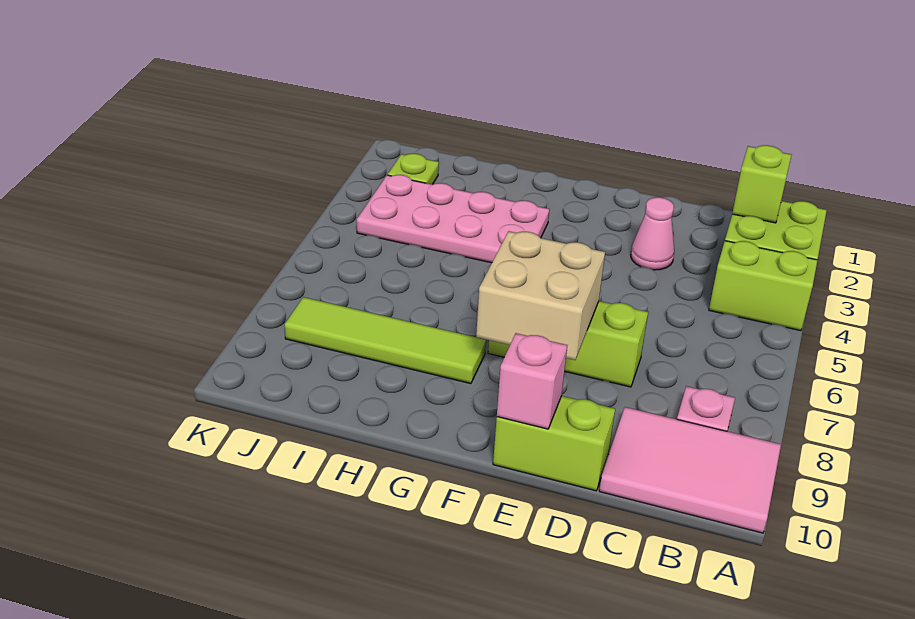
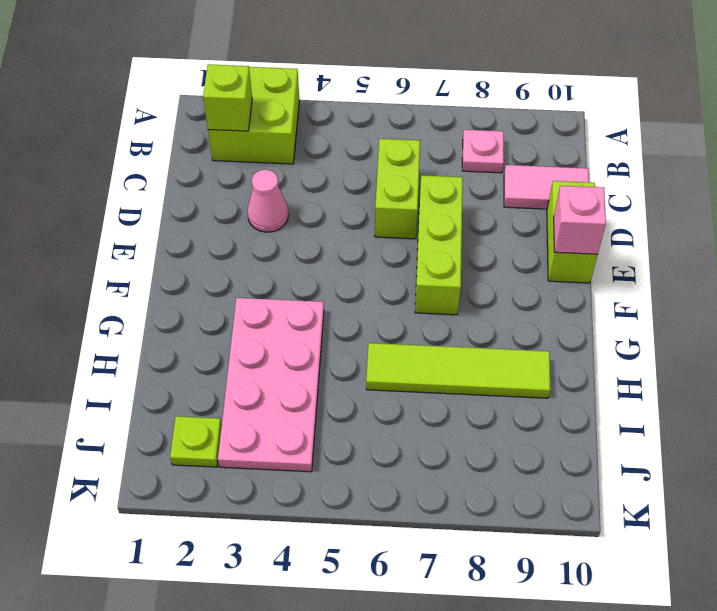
lime 1x2 brick [709,241,817,331] -> lime 1x2 brick moved to [375,139,420,239]
pink 2x3 tile [599,407,781,533] -> pink 1x2 tile [504,165,589,209]
tan 2x2 brick [476,231,605,360] -> none
lime 1x4 tile [285,297,486,384] -> lime 1x4 tile turned to [366,343,550,398]

